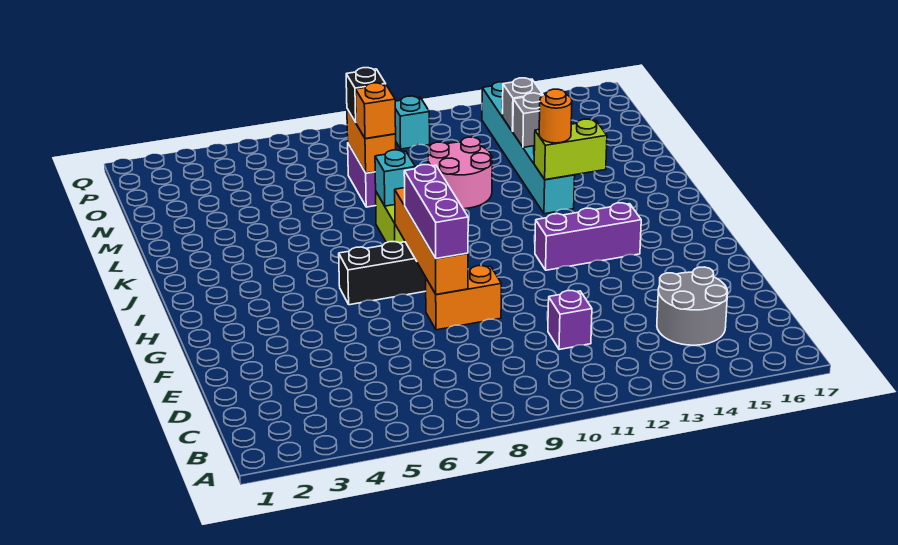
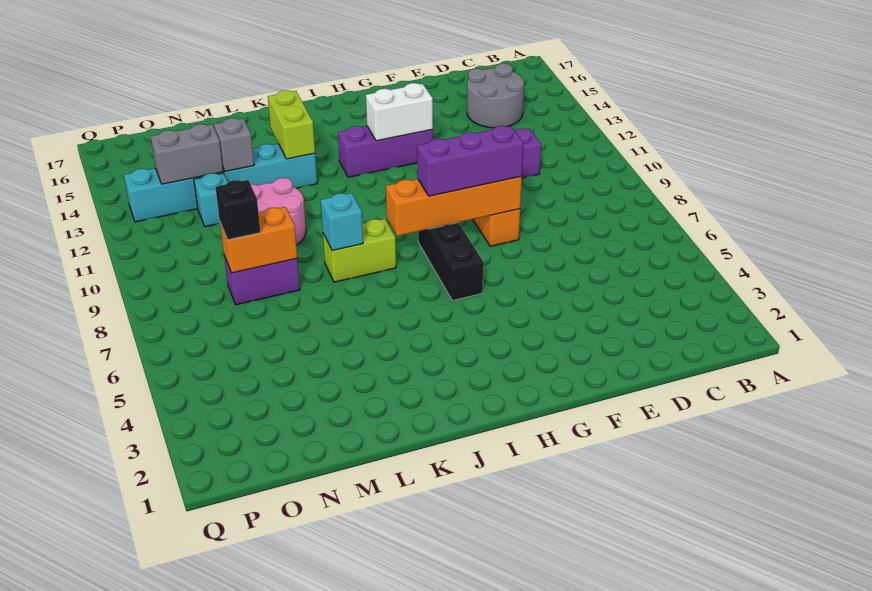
none -> white 1x2 brick [366,83,433,141]
purple 1x3 brick [535,203,641,270] -> purple 1x3 brick turned to [338,126,433,177]
orange 1x1 round brick [539,89,572,143] -> none
orange 1x1 brick [355,83,396,139] -> none
grey 1x1 brick [503,78,542,132] -> grey 1x2 brick [151,124,223,184]
cyan 1x1 brick [395,96,430,149] -> cyan 1x1 brick moved to [194,173,228,227]

